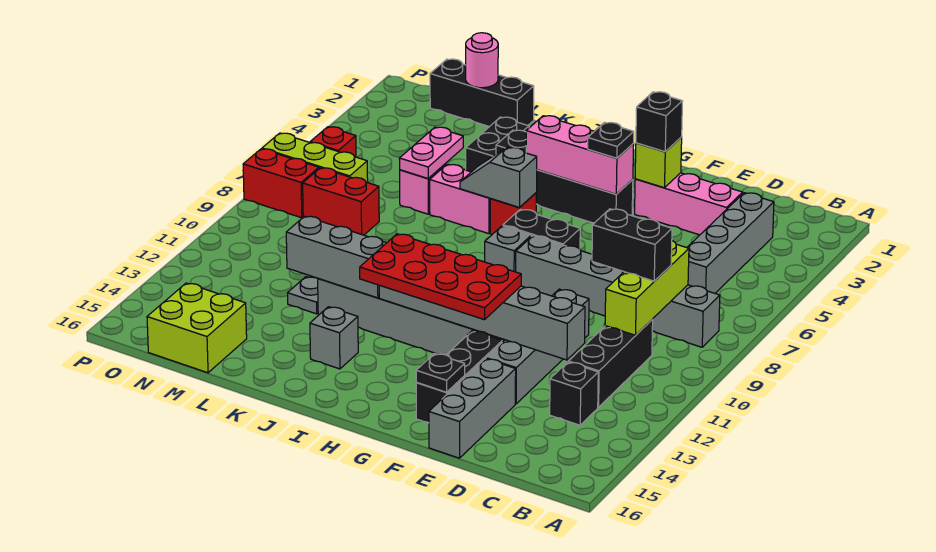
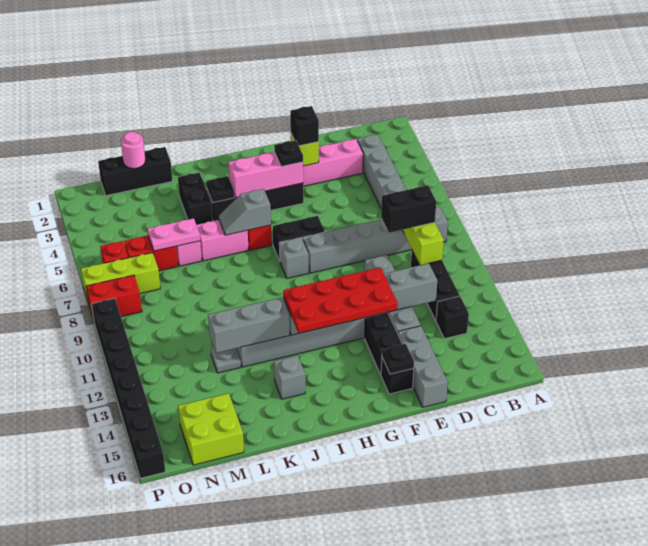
pink 1x2 plate [399,127,463,179] -> pink 1x2 plate turned to [147,218,200,251]
red 1x2 brick [303,168,379,235] -> red 1x2 brick moved to [124,236,178,271]
none -> black 1x8 brick [91,298,165,478]

